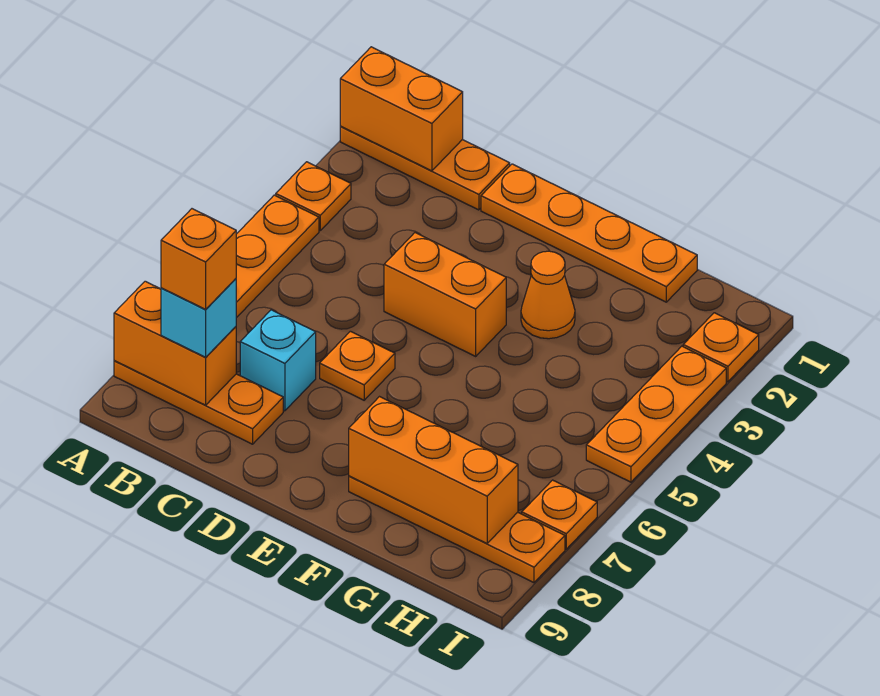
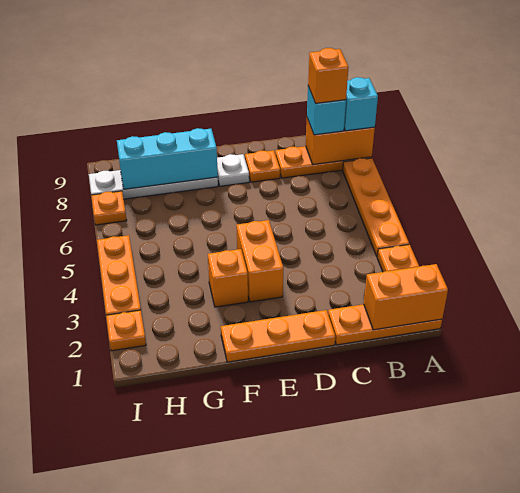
cyan 1x1 brick [240,310,316,411] -> cyan 1x1 brick moved to [344,77,378,131]
orange 1x4 plate [481,164,697,302] -> orange 1x3 plate [221,310,335,362]
orange 1x2 brick [384,233,506,356] -> orange 1x2 brick turned to [236,220,283,302]
orange 1x1 plate [320,331,395,400] -> orange 1x1 plate moved to [245,150,280,182]
none -> white 1x1 plate [217,154,249,186]
orange 1x1 cone [521,251,575,339] -> orange 1x1 brick [208,249,248,307]
orange 1x4 plate [349,476,565,583] -> white 1x4 plate [89,170,218,199]
orange 1x3 brick [349,397,518,543] -> cyan 1x3 brick [117,128,218,189]

